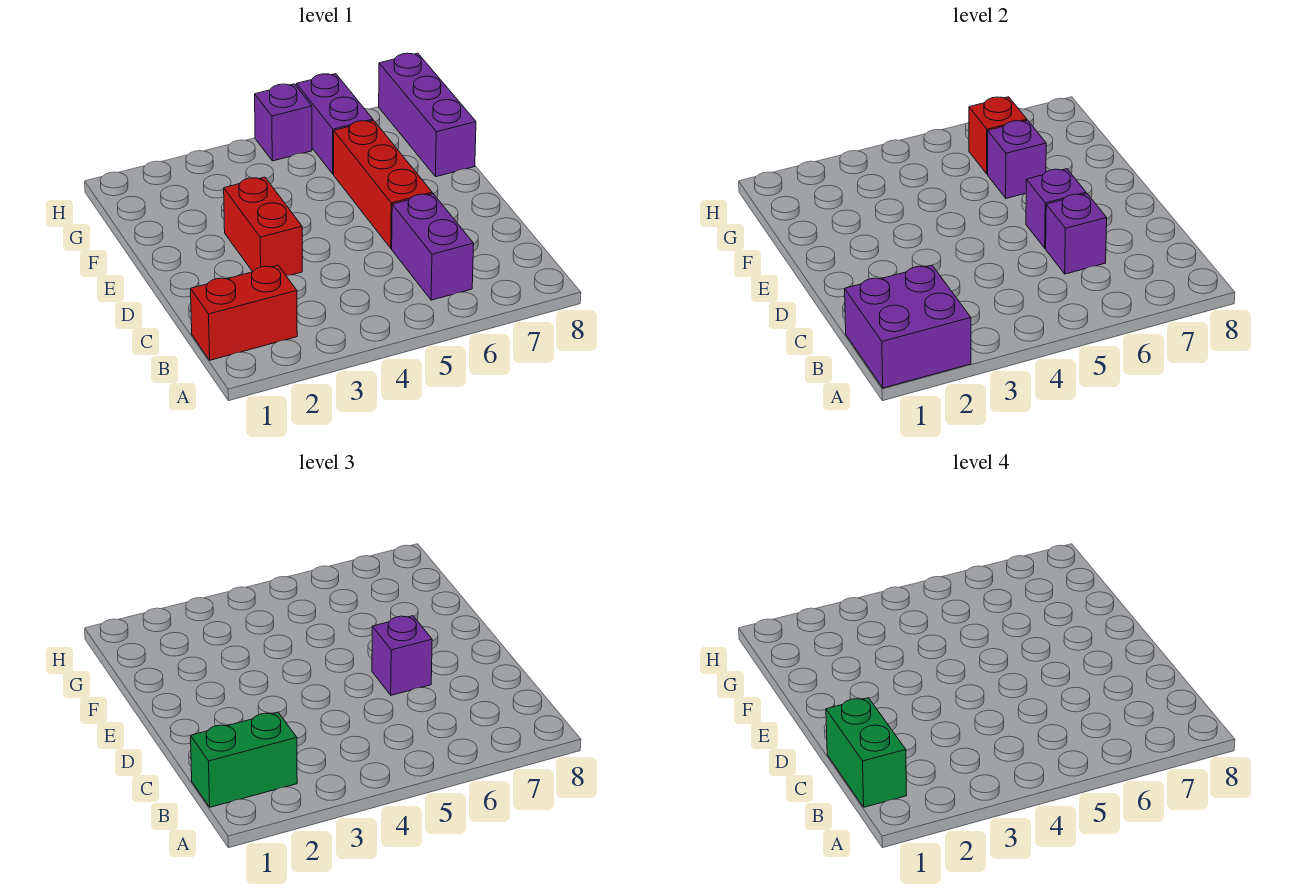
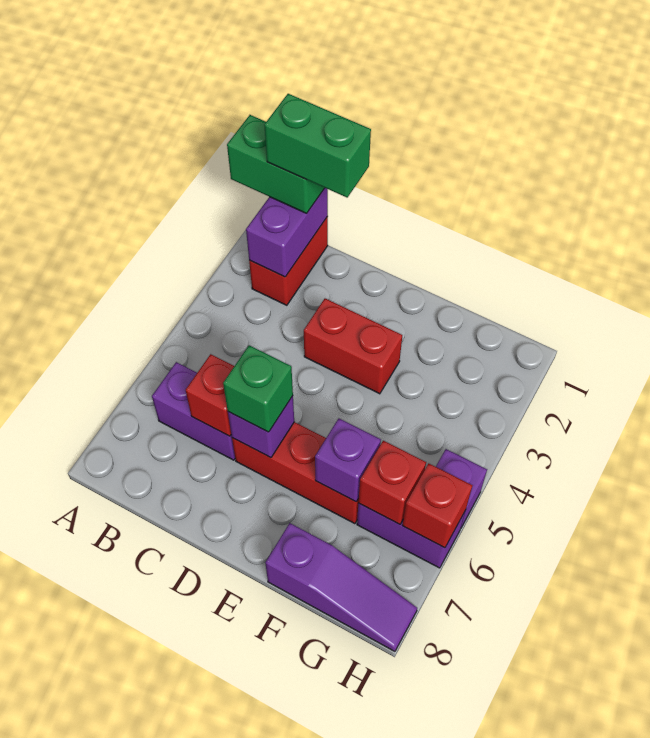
purple 2x2 brick [845,265,971,388] -> purple 1x2 brick [246,188,328,277]
green 1x2 brick [191,712,297,807] -> green 1x2 brick turned to [227,115,324,213]
purple 1x1 brick [1046,194,1107,274] -> red 1x1 brick [186,354,234,436]
purple 1x1 brick [372,616,432,695] -> green 1x1 brick [223,345,293,432]
purple 1x3 brick [379,53,476,177] -> purple 1x3 slope [265,523,417,651]
none -> red 1x1 brick [402,463,473,548]

